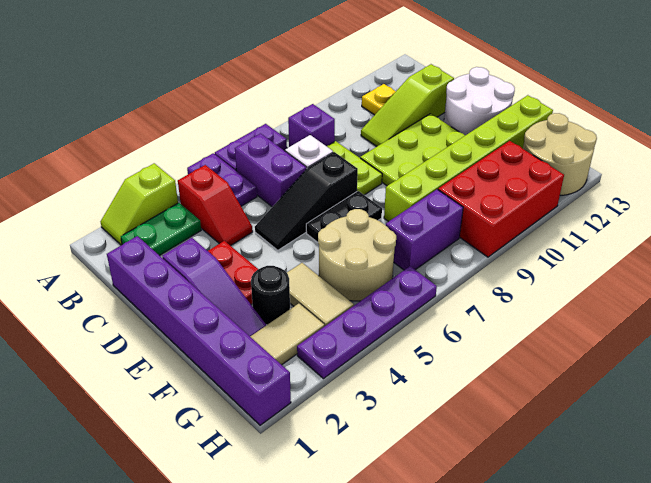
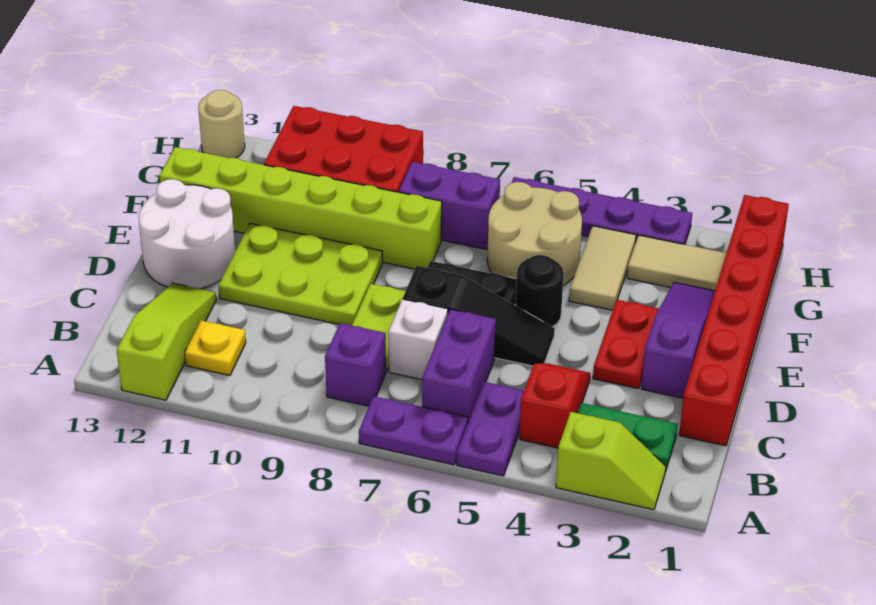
purple 1x6 brick [107,236,291,425] -> red 1x6 brick [679,195,789,446]
lime 1x3 slope [361,64,454,147] -> lime 1x3 slope turned to [117,283,216,400]
black 1x1 round brick [251,266,290,325] -> black 1x1 round brick moved to [516,255,564,327]
tan 2x2 round brick [523,113,597,195] -> tan 1x1 round brick [198,90,245,158]

